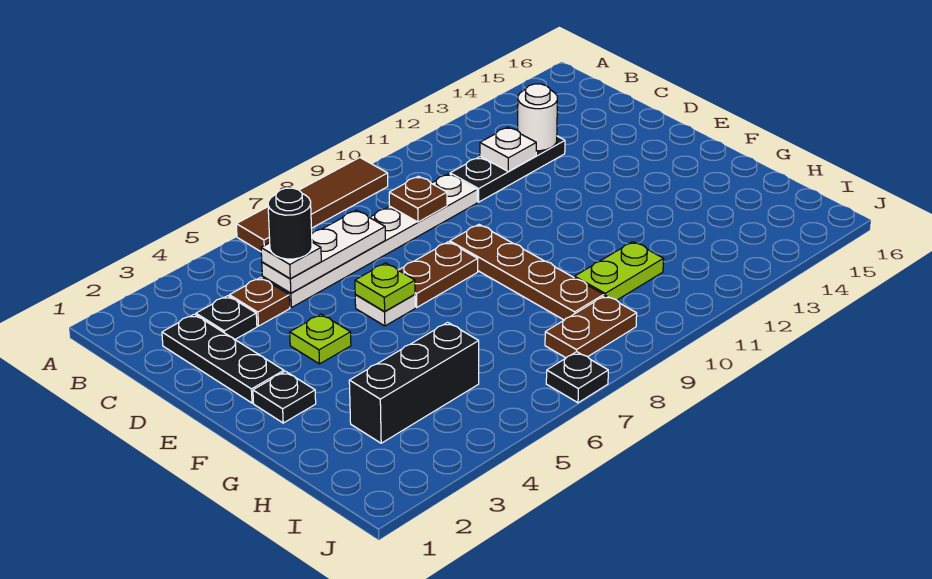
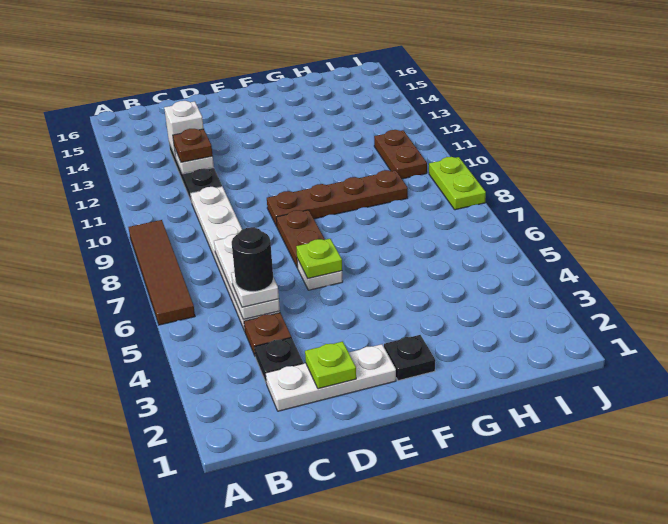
black 1x3 plate [162,314,284,403] -> white 1x3 plate [266,344,396,411]
brown 1x1 plate [389,176,447,222] -> brown 1x1 plate moved to [173,129,213,162]
white 1x1 round brick [518,84,557,151] -> white 1x1 brick [164,101,204,155]
lime 1x1 plate [290,314,351,364] -> lime 1x1 plate moved to [305,341,356,389]
black 1x3 brick [349,322,479,443] -> none
lime 1x2 plate [574,242,664,300] -> lime 1x2 plate moved to [429,157,486,210]
brown 1x2 plate [545,295,637,358] -> brown 1x2 plate moved to [374,130,427,179]
black 1x1 plate [546,352,608,403] -> none

